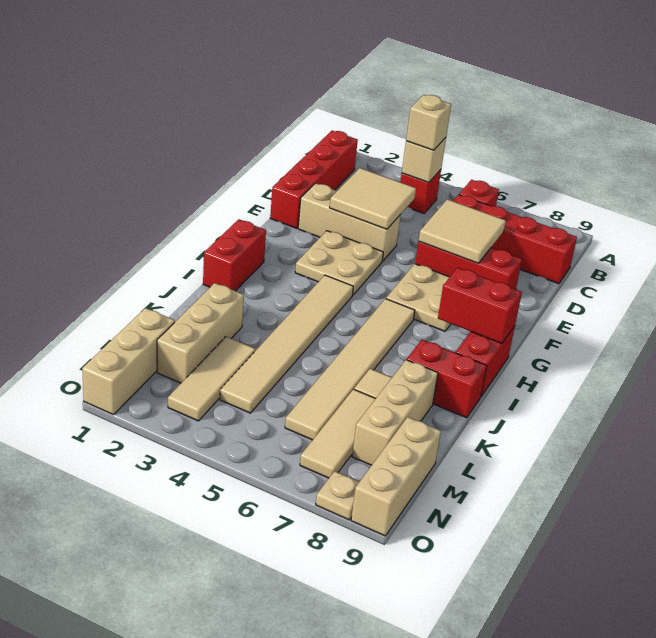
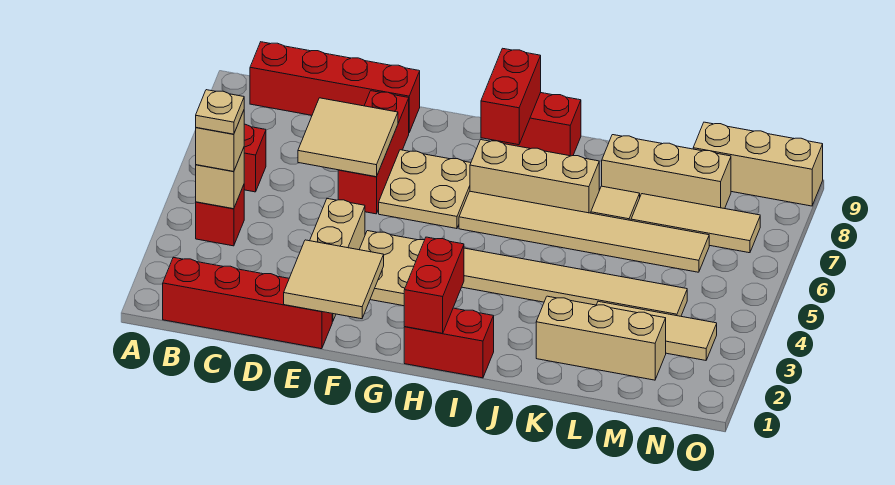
red 1x4 brick [453,195,577,284] -> red 1x4 brick turned to [250,42,420,132]
tan 2x2 tile [330,168,416,229] -> tan 2x2 tile moved to [284,240,384,319]
red 1x2 brick [407,340,487,418] -> red 1x2 brick moved to [404,237,464,333]
tan 1x3 brick [82,308,175,415] -> tan 1x3 brick moved to [470,140,599,213]
tan 1x1 plate [316,471,359,520] -> tan 1x1 plate moved to [196,90,244,134]

